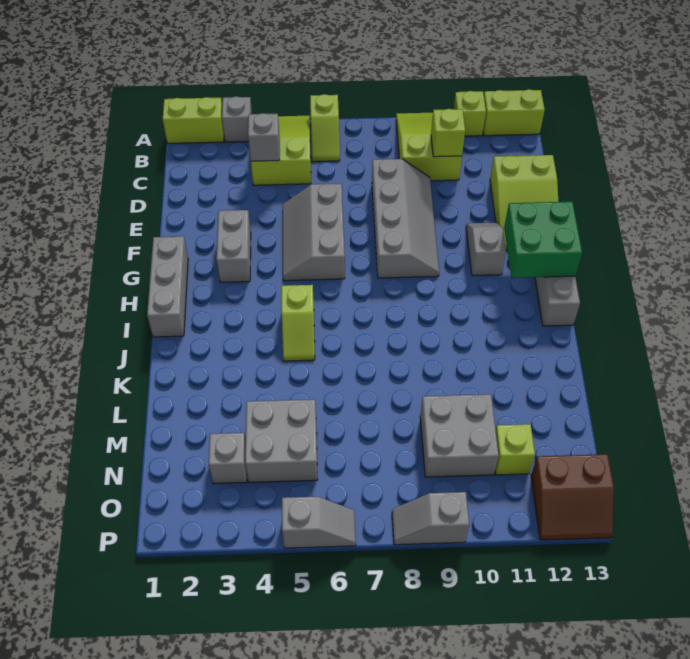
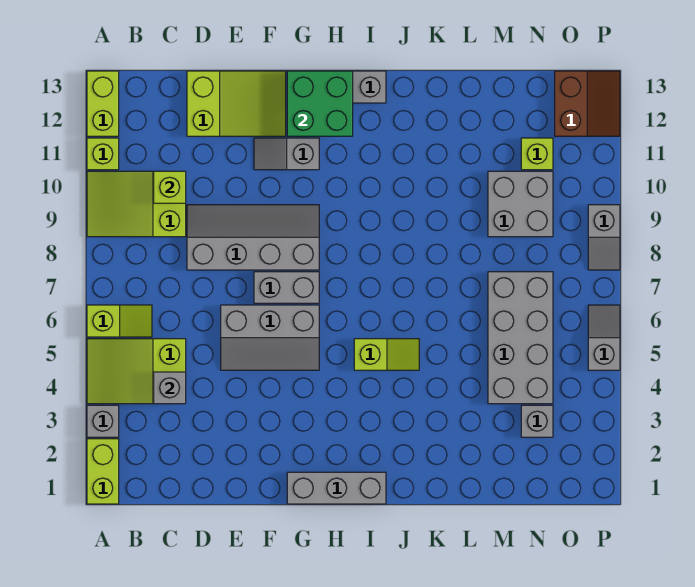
grey 1x2 brick [216,210,251,282] -> grey 1x2 brick moved to [254,272,319,303]
grey 2x2 brick [245,399,318,482] -> grey 2x4 brick [488,272,553,404]

